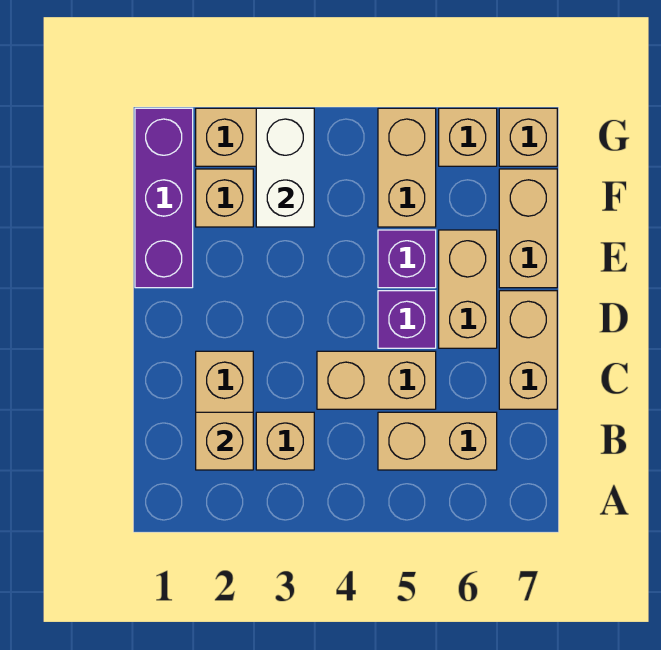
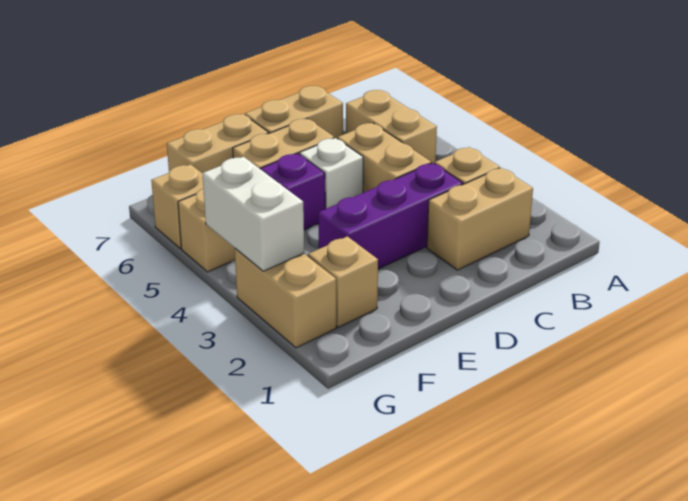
tan 1x1 brick [196,412,253,470] -> none
purple 1x1 brick [378,291,436,348] -> white 1x1 brick [299,138,363,209]
purple 1x3 brick [135,108,193,288] -> purple 1x3 brick moved to [318,163,463,269]
white 1x2 brick [256,108,314,227] -> white 1x2 brick turned to [202,157,304,271]
tan 1x1 brick [499,108,557,166] -> none

